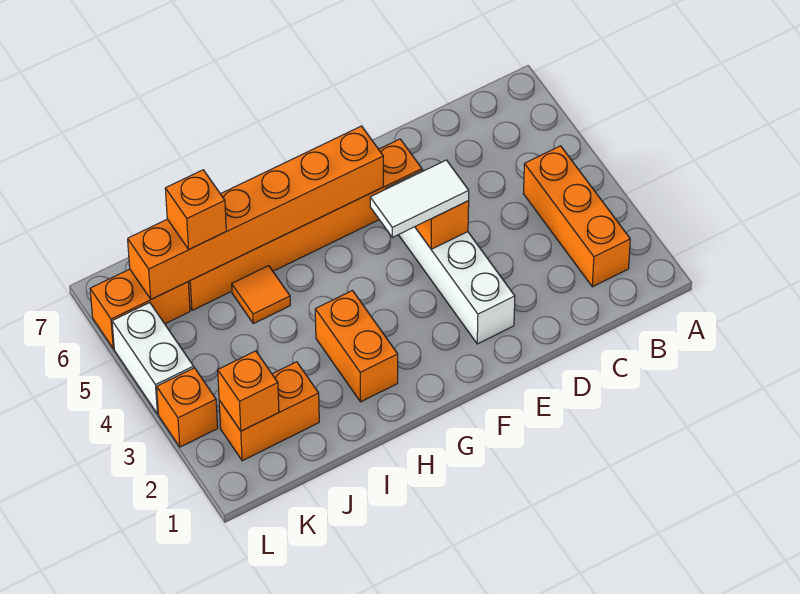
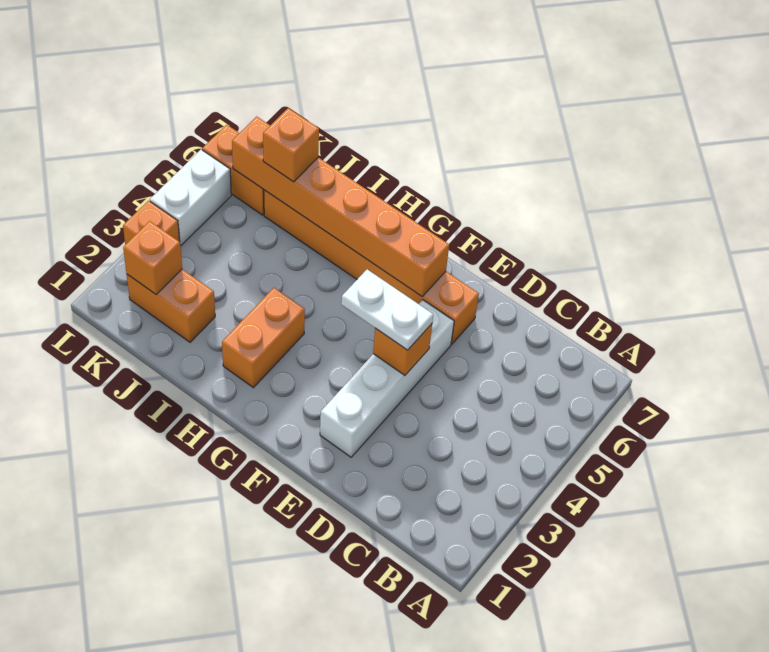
orange 1x3 brick [523,146,630,287] -> none
white 1x2 tile [370,160,469,237] -> white 1x2 plate [341,269,433,350]
orange 1x1 tile [232,266,290,324] -> none

